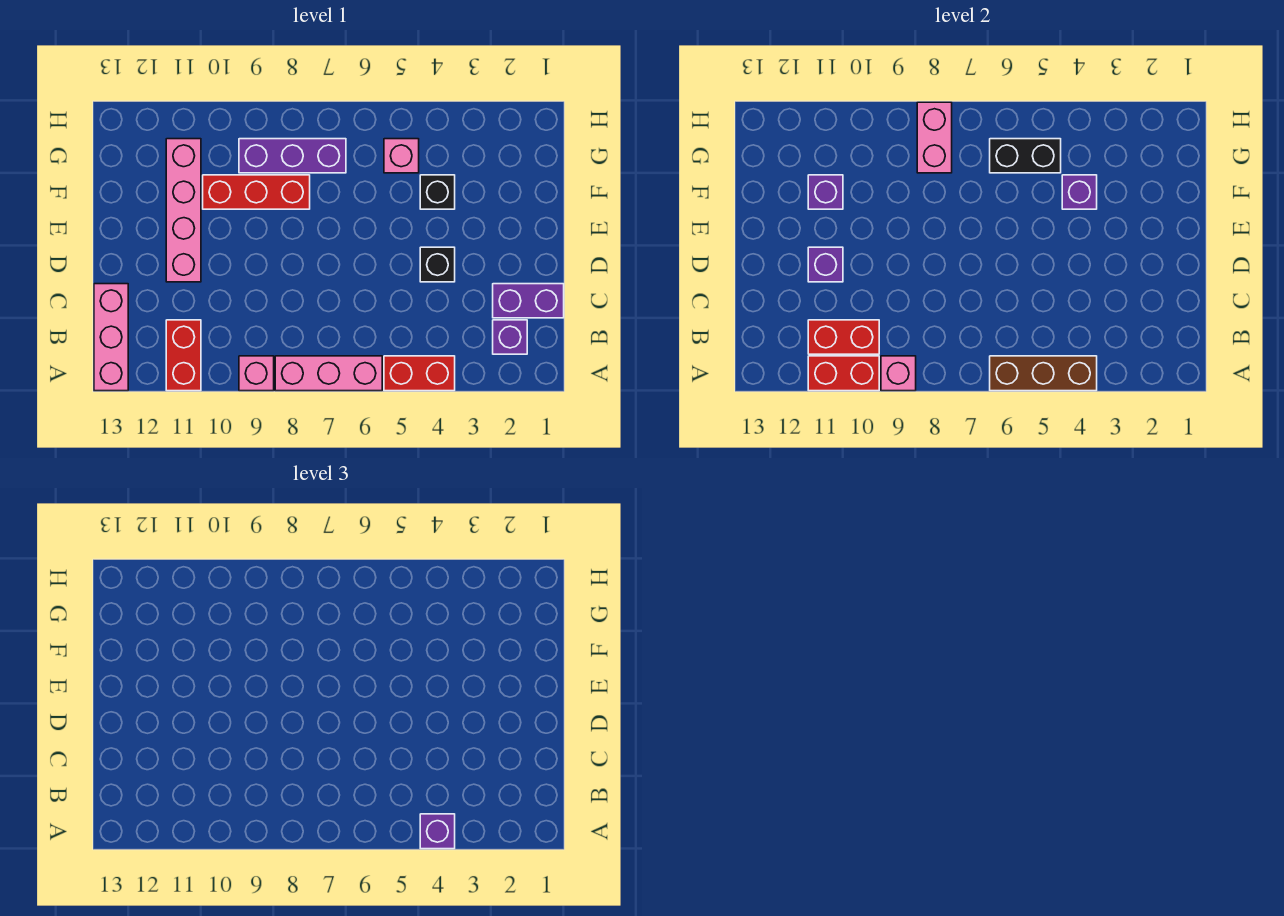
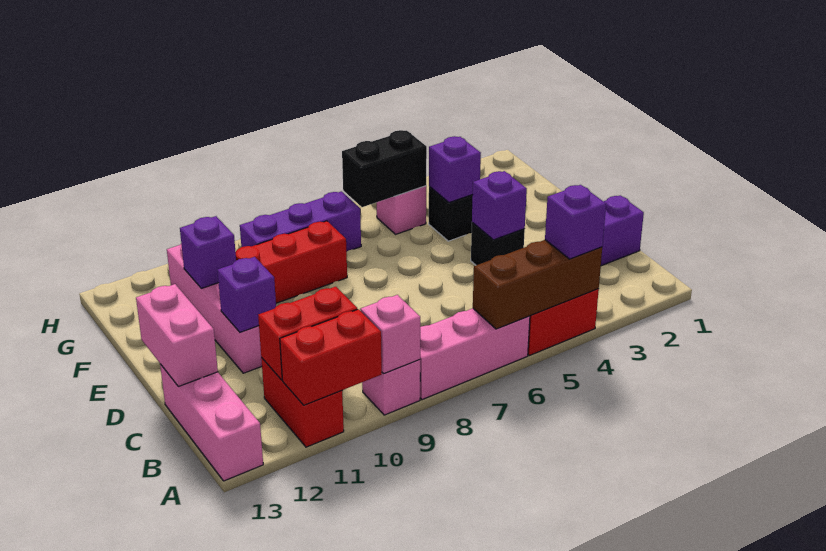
purple 1x1 brick [493,320,527,354] -> purple 1x1 brick moved to [472,171,527,240]
pink 1x2 brick [917,102,952,173] -> pink 1x2 brick moved to [136,284,218,386]

